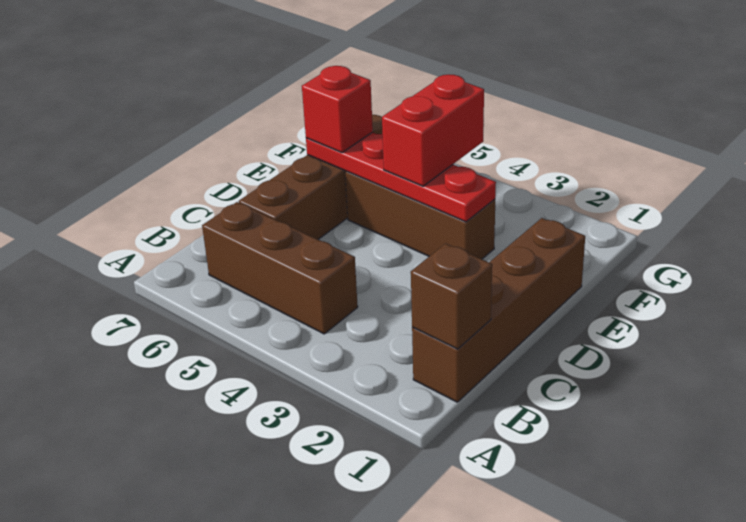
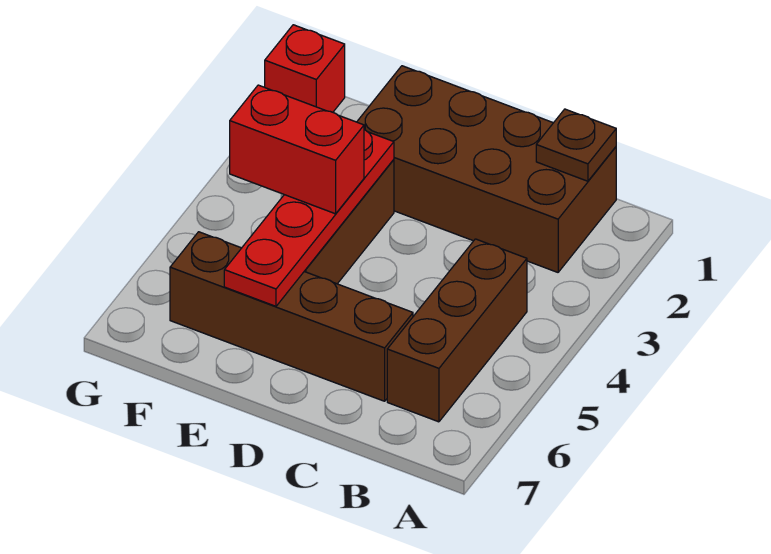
brown 1x4 brick [412,218,585,402] -> brown 2x4 brick [357,66,616,272]
brown 1x1 brick [411,244,492,349] -> brown 1x1 plate [536,109,616,181]
red 1x1 brick [302,66,373,153] -> red 1x1 brick moved to [265,25,345,112]

